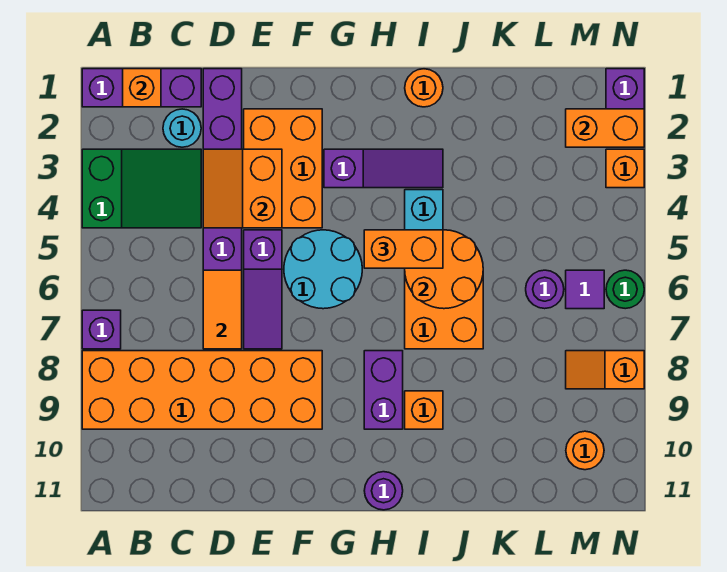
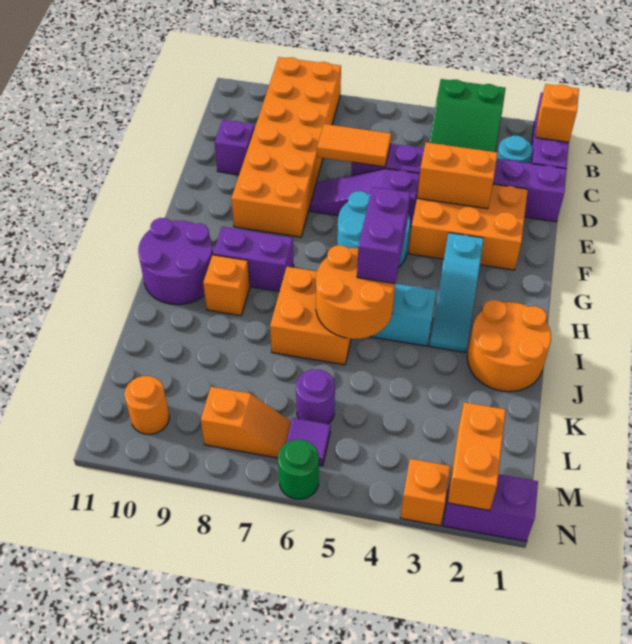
purple 1x1 brick [82,310,121,349] -> purple 1x1 brick moved to [214,120,255,175]
purple 1x3 slope [324,149,443,188] -> cyan 1x3 slope [430,233,484,352]
orange 1x2 brick [364,230,443,268] -> purple 1x2 brick [357,187,410,284]
purple 1x1 round brick [364,472,403,510] -> purple 2x2 round brick [138,218,213,305]
orange 1x1 round brick [405,69,443,107] -> orange 2x2 round brick [467,300,551,392]
orange 1x2 slope [566,351,644,389] -> orange 1x2 slope turned to [201,387,291,458]

